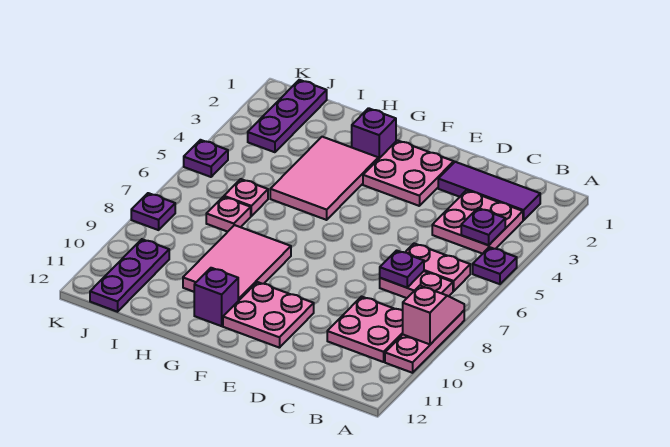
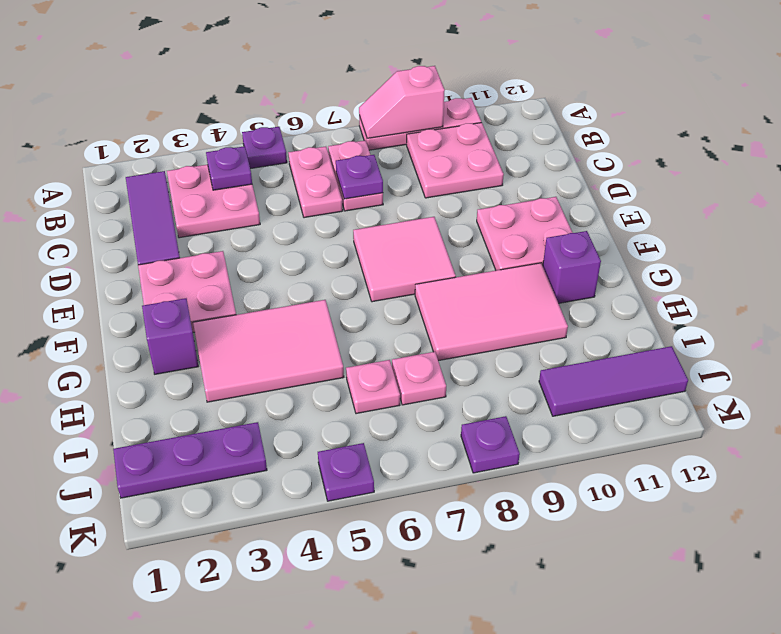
none -> pink 2x2 tile [353,217,456,302]
purple 1x3 plate [90,239,169,312] -> purple 1x3 tile [539,346,688,416]

